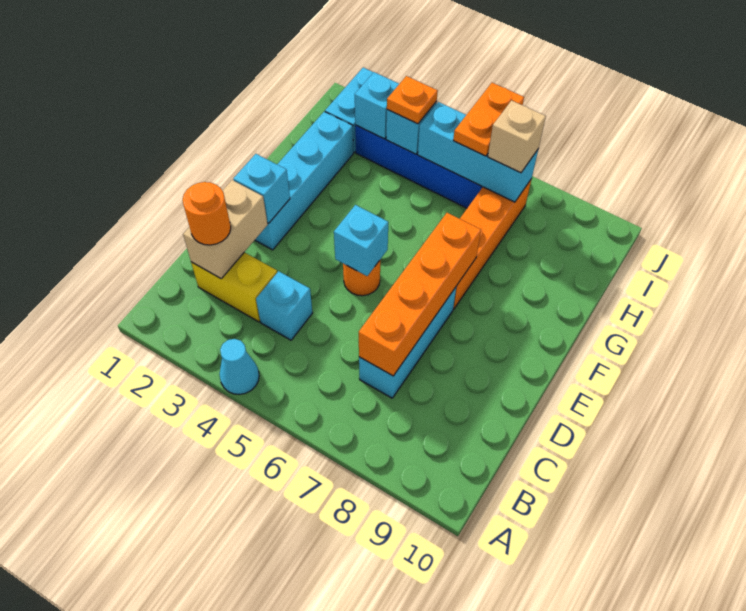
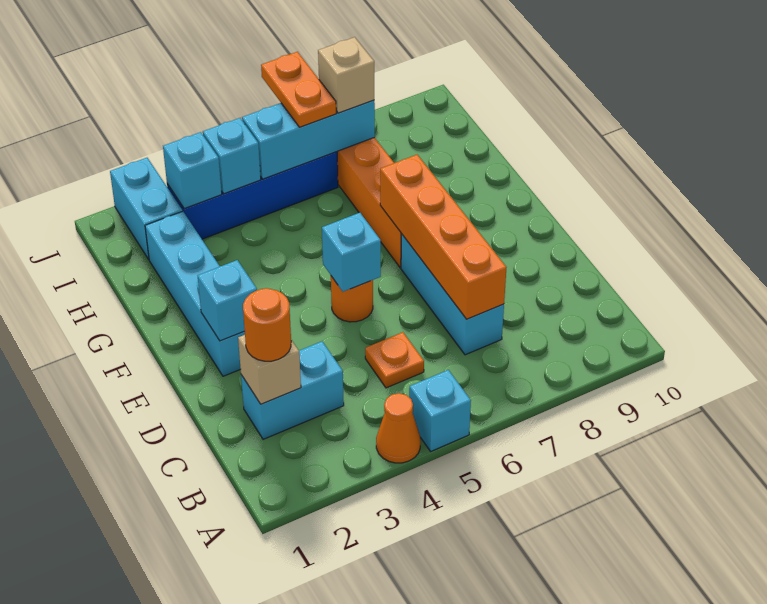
cyan 1x1 cone [220,339,259,394] -> orange 1x1 cone [376,393,421,463]
yellow 1x2 brick [191,252,277,322] -> cyan 1x2 brick [241,341,344,439]
tan 1x2 brick [183,180,268,279] -> tan 1x1 brick [238,335,301,404]
cyan 1x1 brick [256,271,313,340] -> cyan 1x1 brick moved to [409,370,471,451]
orange 1x1 plate [387,76,438,124] -> orange 1x1 plate moved to [365,332,424,388]

